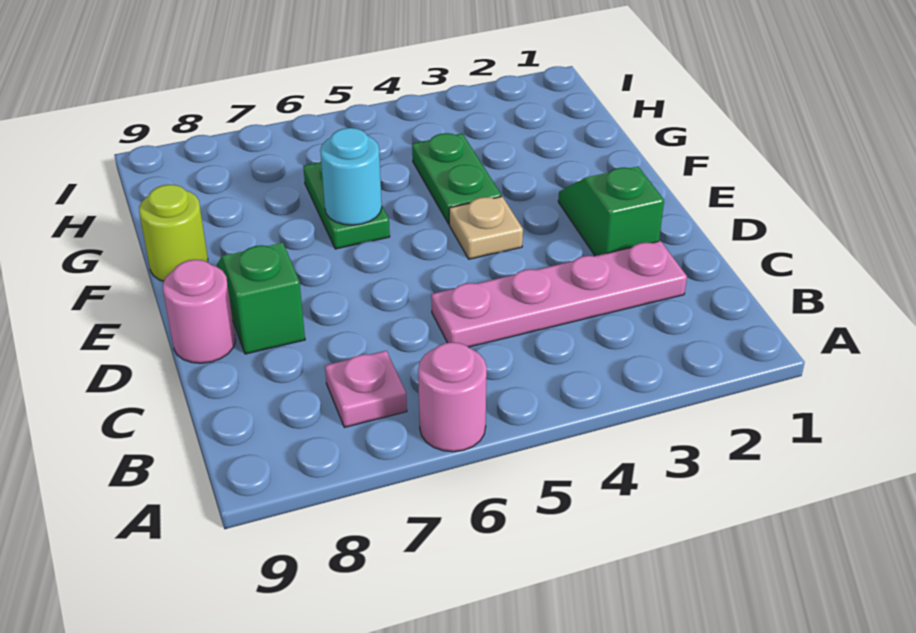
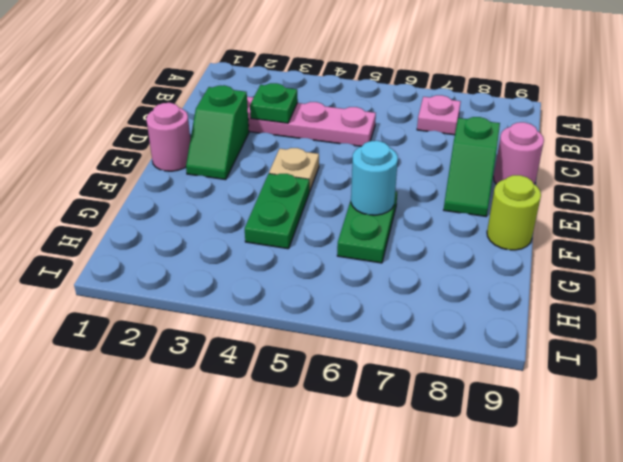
pink 1x1 round brick [418,342,487,452] -> pink 1x1 round brick moved to [146,103,190,171]
none -> green 1x1 plate [250,83,297,123]

